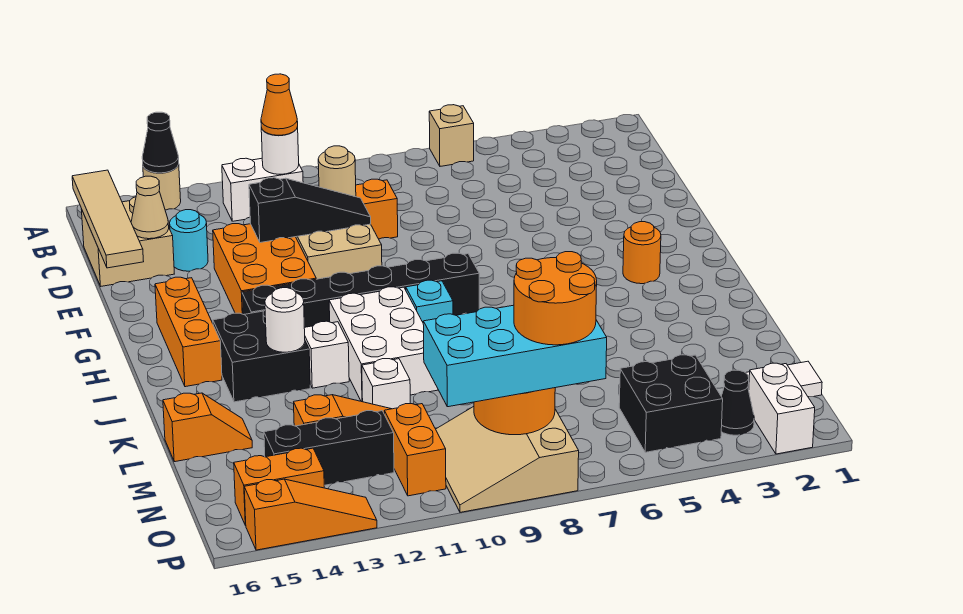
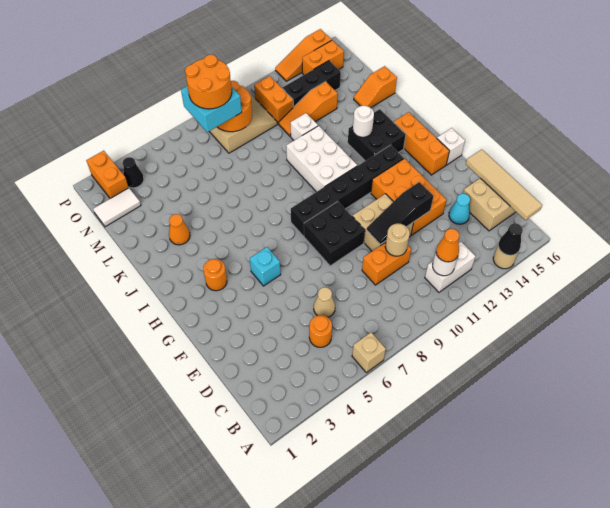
none -> orange 1x1 round brick [309,315,332,347]
cyan 1x1 round brick [170,210,208,271] -> cyan 1x1 cone [449,194,470,224]
tan 1x1 cone [131,176,169,239] -> tan 1x1 cone moved to [314,287,335,317]
cyan 1x1 brick [406,280,453,322] -> cyan 1x1 brick moved to [250,247,281,286]
white 1x1 brick [304,321,349,388] -> white 1x1 brick moved to [437,128,465,165]
none -> orange 1x1 cone [169,214,190,245]
black 2x2 brick [619,355,723,452] -> black 2x2 brick moved to [304,202,365,266]
cyan 2x4 brick [423,305,607,407] -> cyan 2x2 brick [181,86,242,132]
white 1x2 brick [749,363,815,454] -> orange 1x2 brick [86,151,129,198]

